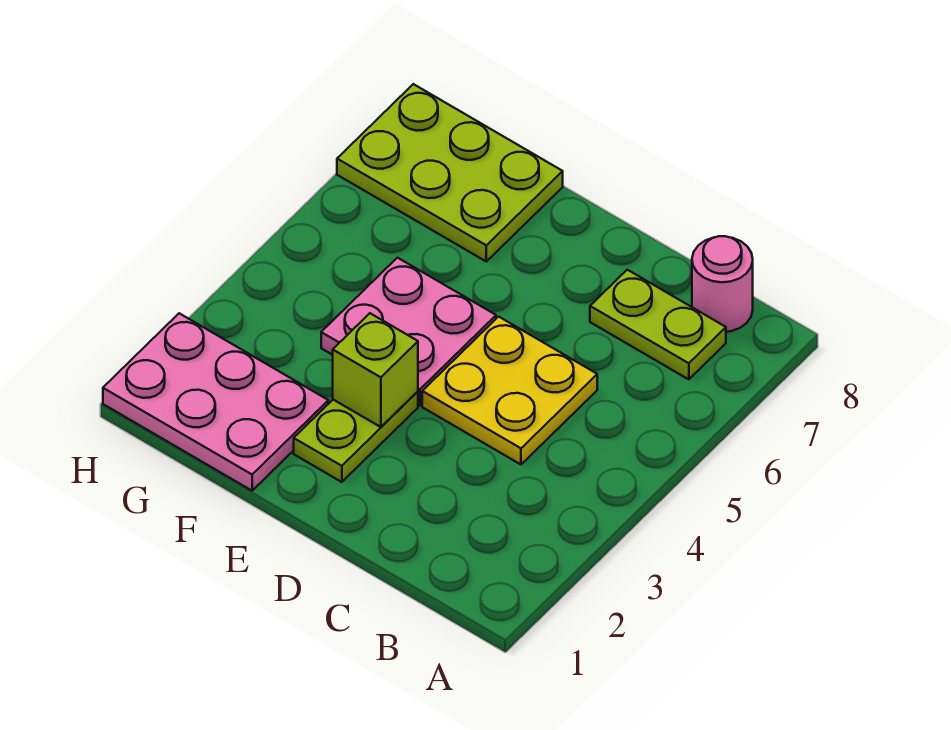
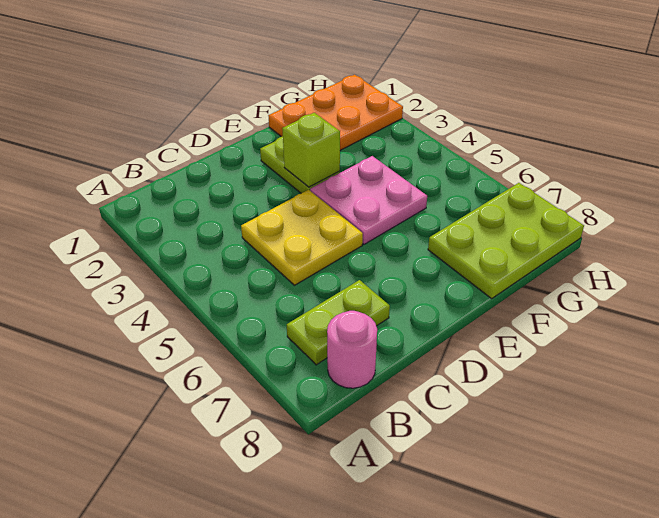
pink 2x3 plate [103,313,328,491] -> orange 2x3 plate [268,75,403,150]

